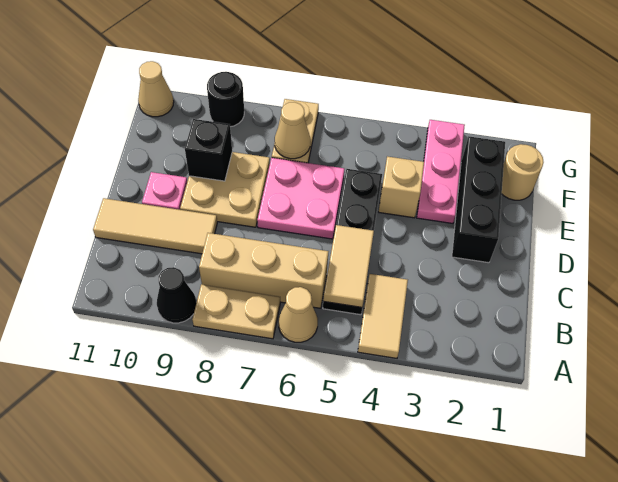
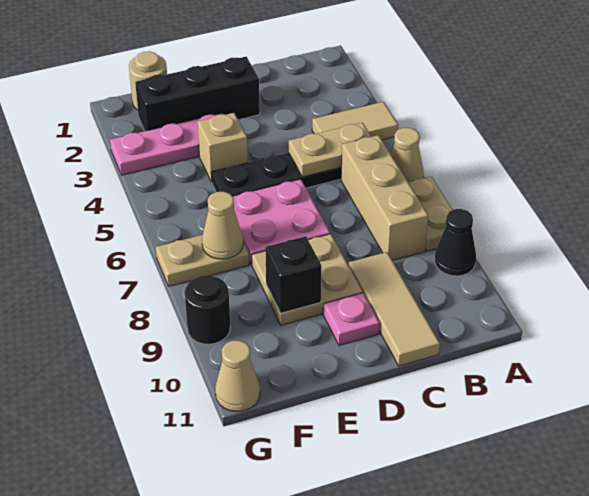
tan 1x2 tile [323,225,374,307] -> tan 1x2 plate [289,123,371,177]

